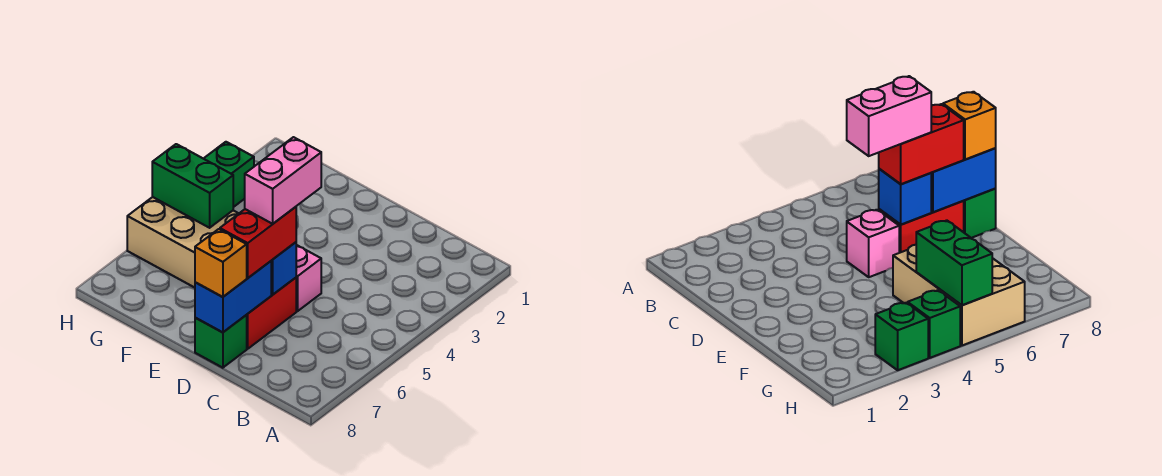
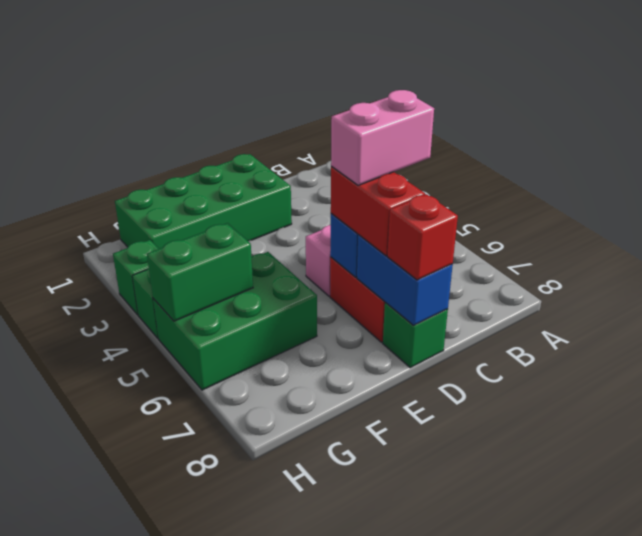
none -> green 2x4 brick [115,154,292,249]
pink 1x2 brick [245,137,321,224] -> pink 1x2 brick turned to [331,90,434,185]
orange 1x1 brick [195,229,247,297] -> red 1x1 brick [387,194,458,280]
tan 2x3 brick [127,197,239,288] -> green 2x3 brick [153,252,317,390]

